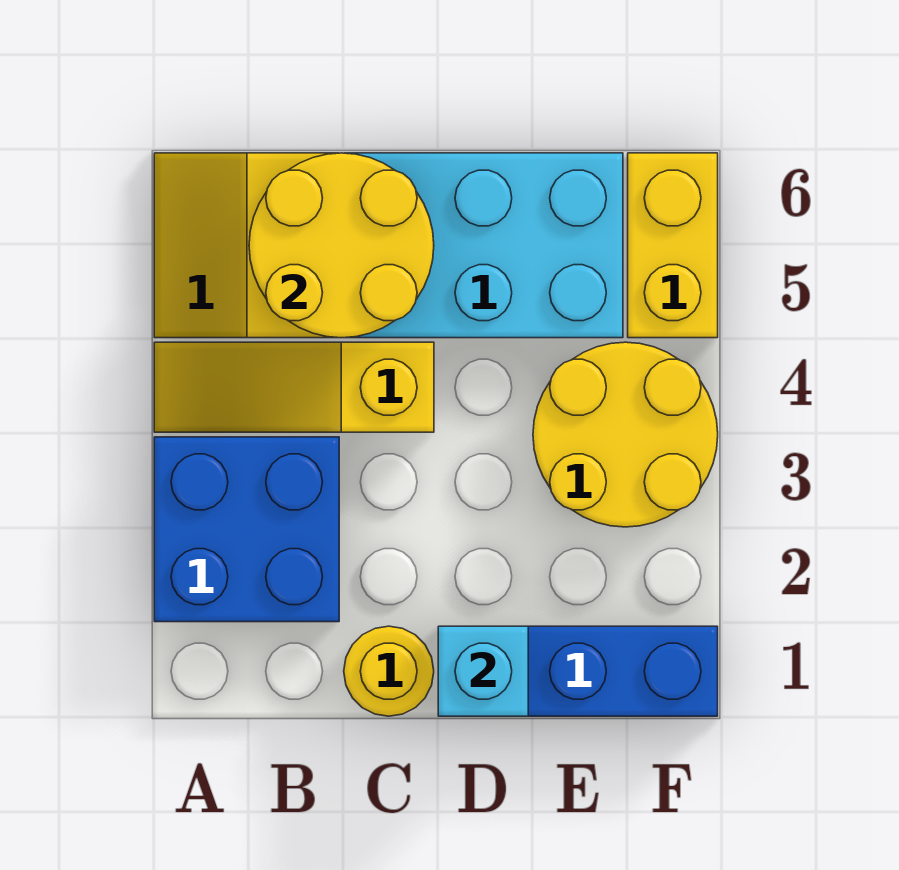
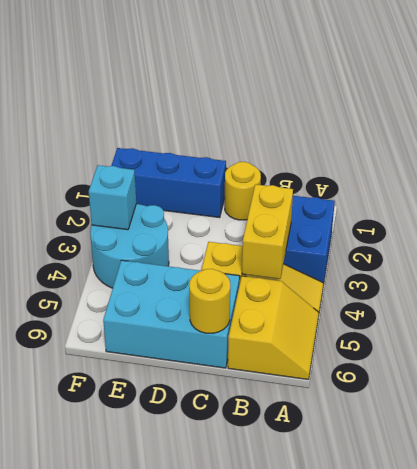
yellow 2x2 round brick [249,153,434,338] -> yellow 1x1 round brick [189,269,230,333]
cyan 1x1 brick [438,626,528,716] -> cyan 1x1 brick moved to [89,165,136,230]
yellow 2x2 round brick [533,342,718,527] -> cyan 2x2 round brick [90,204,169,288]
yellow 1x2 brick [628,153,718,338] -> yellow 1x2 brick moved to [242,184,293,279]

